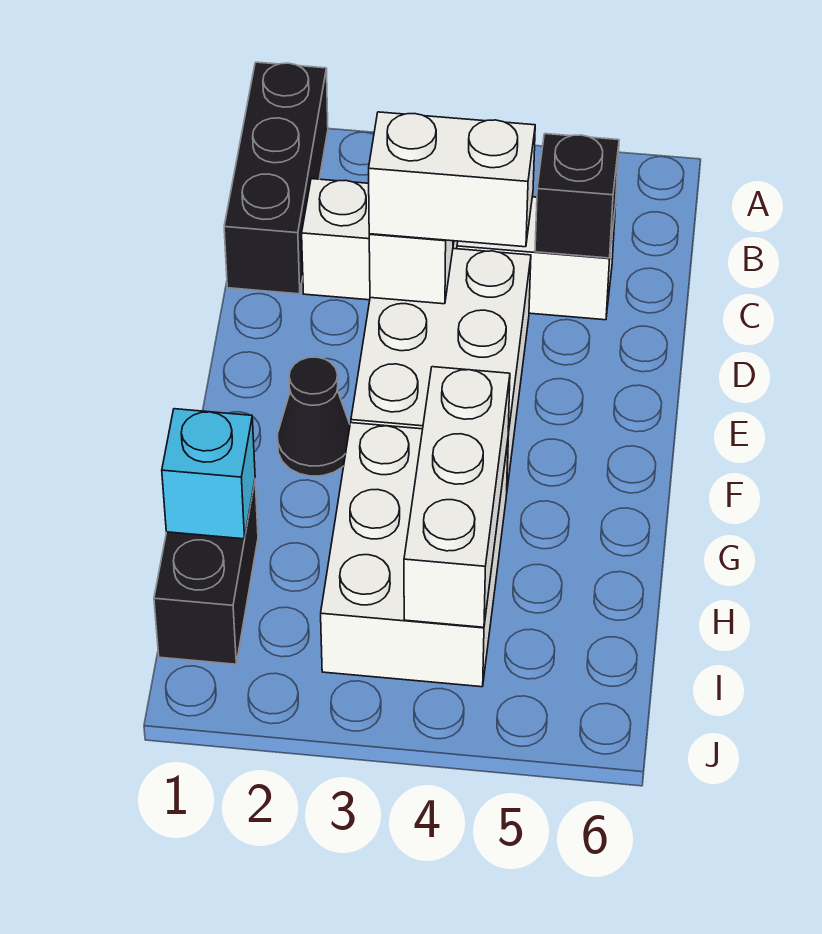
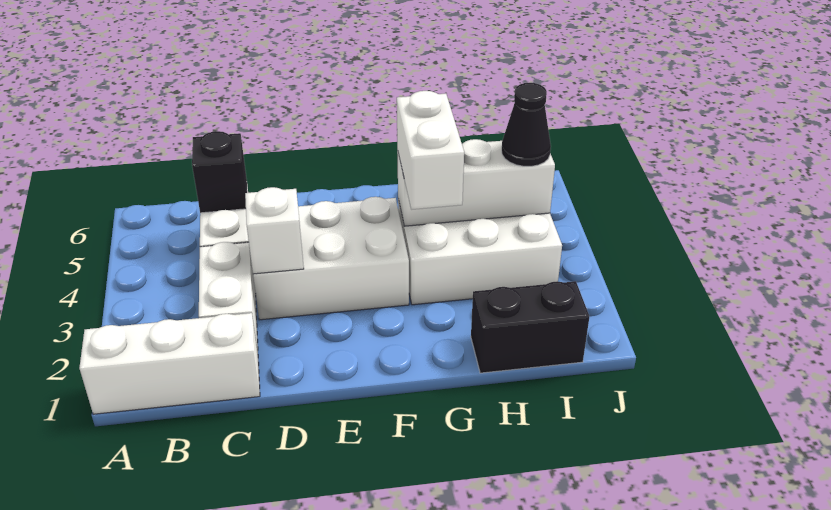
black 1x3 brick [224,62,328,294] -> white 1x3 brick [79,313,260,414]
white 1x2 brick [369,112,535,247] -> white 1x2 brick moved to [397,91,464,210]
black 1x1 cone [278,357,350,476] -> black 1x1 cone moved to [502,83,551,166]
cyan 1x1 brick [162,409,255,539] -> none

